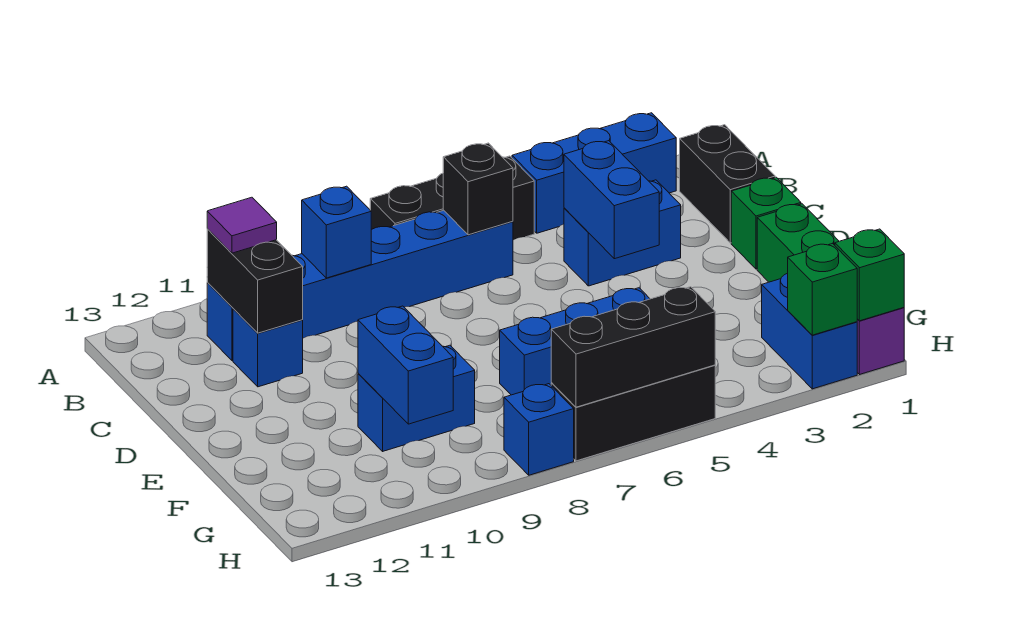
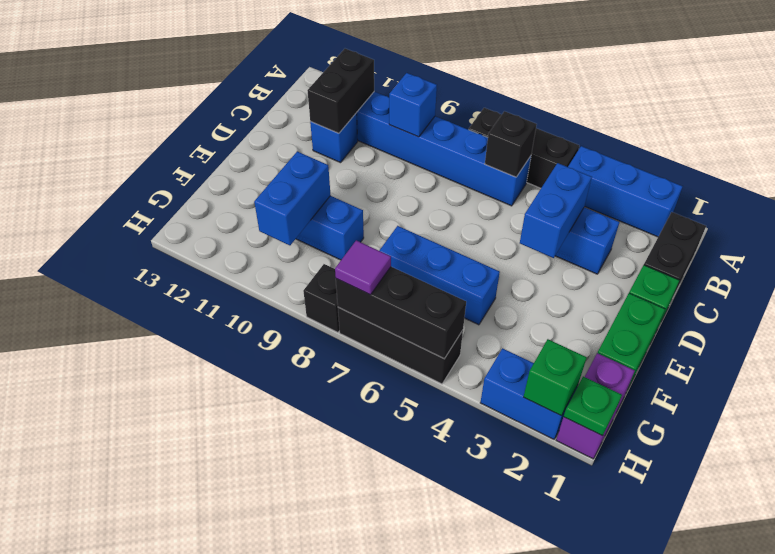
purple 1x1 tile [207,197,277,253] -> purple 1x1 tile moved to [335,240,391,295]
blue 1x2 brick [762,273,857,389] -> blue 1x2 brick turned to [480,348,578,439]
green 1x1 brick [835,229,904,321] -> green 1x1 plate [564,377,622,436]
blue 1x1 brick [504,384,574,475] -> black 1x1 brick [303,264,339,332]

